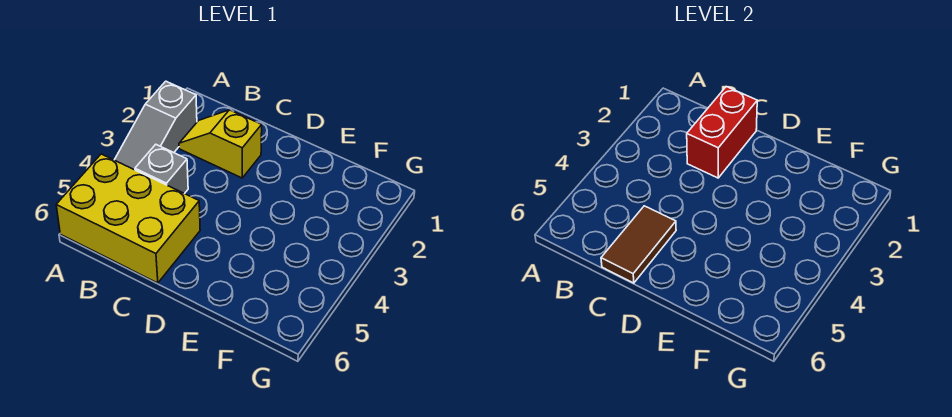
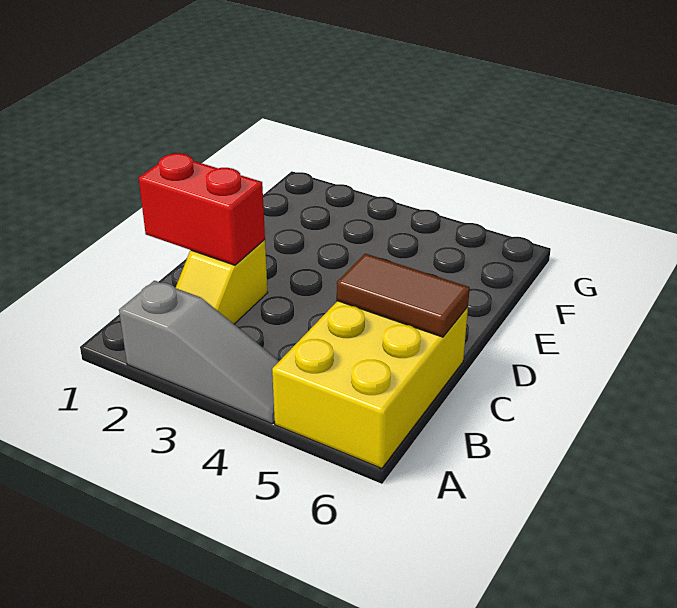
grey 1x1 brick [135,144,188,194] -> none

